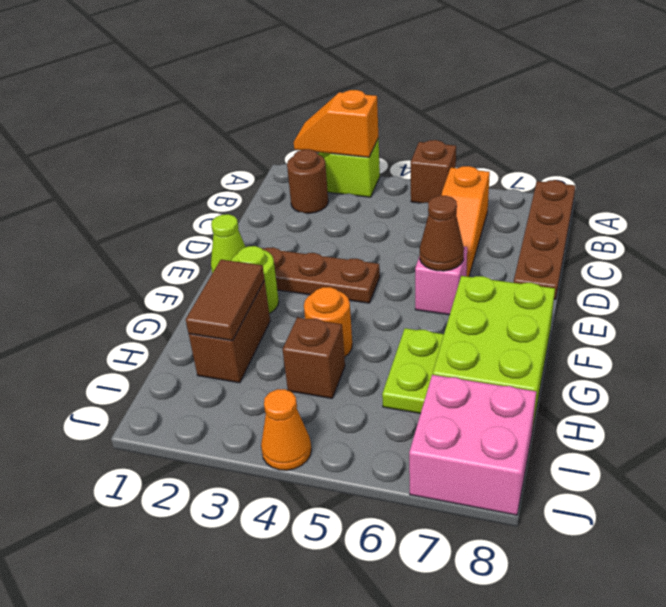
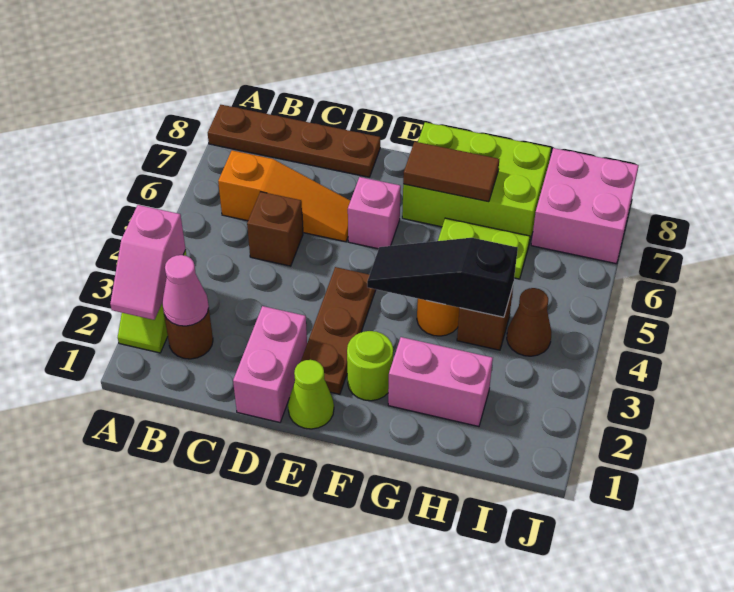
orange 1x2 slope [294,90,378,157] -> pink 1x2 slope [110,205,186,320]
brown 1x1 brick [411,140,456,203] -> brown 1x1 brick moved to [247,192,303,266]
none -> pink 1x1 cone [162,255,209,326]
none -> pink 1x2 brick [233,306,307,422]
brown 1x1 cone [420,196,464,271] -> brown 1x1 cone moved to [507,288,551,356]
none -> black 1x3 slope [367,238,518,317]
brown 1x2 brick [189,280,270,383] -> pink 1x2 brick [388,337,493,426]
brown 1x2 tile [186,260,265,341] -> brown 1x2 tile moved to [403,142,499,202]
orange 1x1 cone [261,389,311,470] -> none

